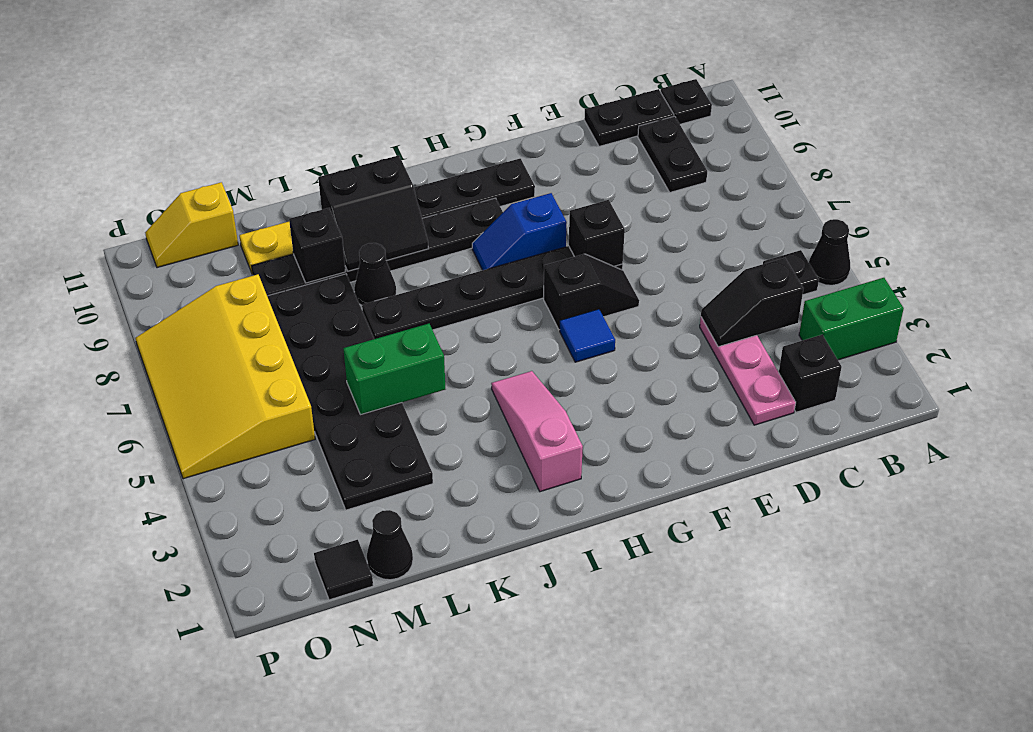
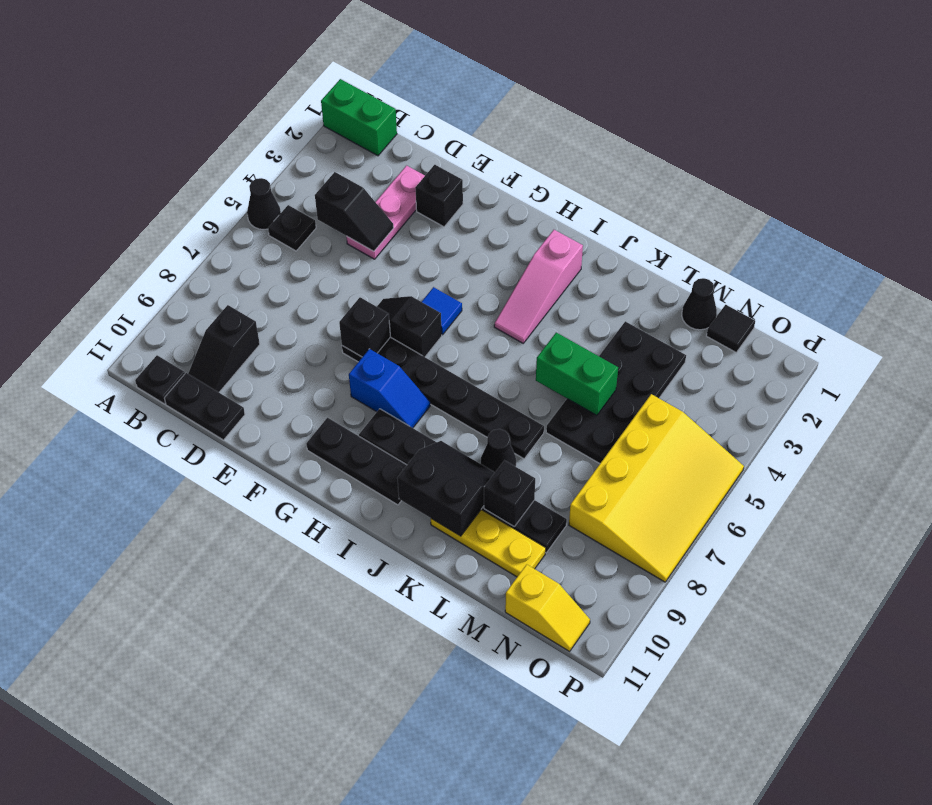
green 1x2 brick [799,278,904,360] -> green 1x2 brick moved to [321,79,397,156]
black 1x1 brick [779,335,842,412] -> black 1x1 brick moved to [415,165,463,227]
black 1x2 plate [638,116,707,192] -> black 1x2 slope [188,305,260,392]
black 2x6 plate [267,274,433,510] -> black 2x4 plate [546,321,686,464]

